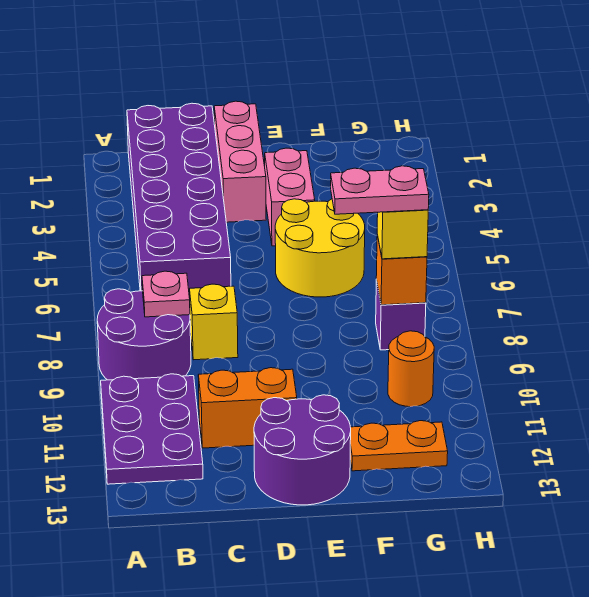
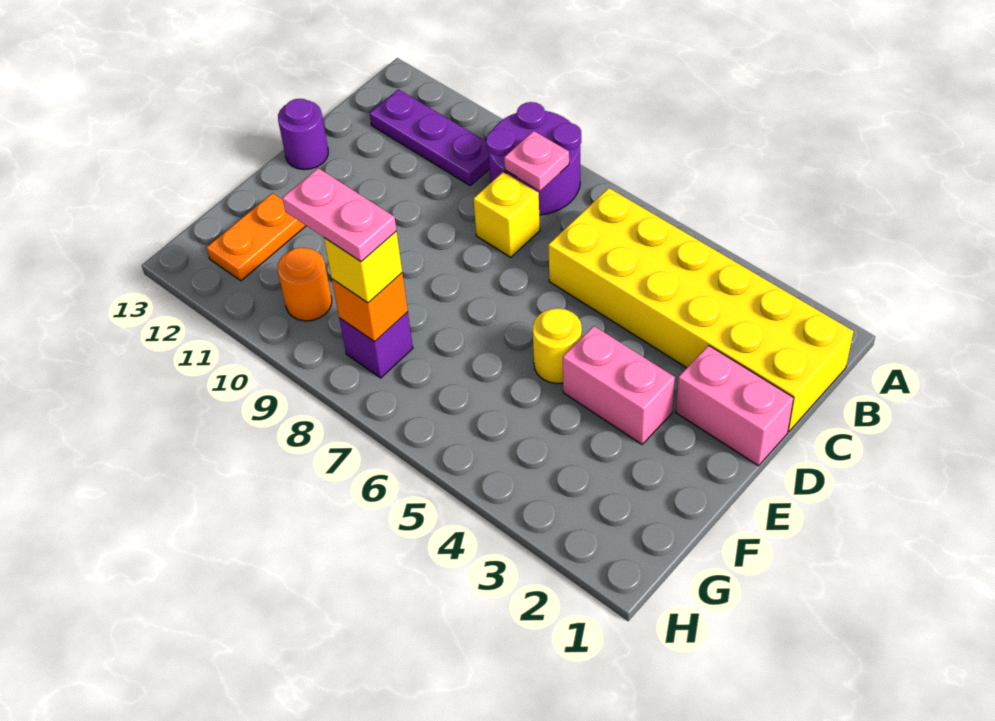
purple 2x3 plate [101,374,203,484] -> purple 1x3 plate [370,89,489,185]
purple 2x6 brick [127,103,231,298] -> yellow 2x6 brick [548,188,854,432]
orange 1x2 brick [198,368,297,448] -> none
pink 1x3 brick [214,101,266,222] -> pink 1x2 brick [676,345,794,466]
purple 2x2 round brick [254,395,351,505] -> purple 1x1 round brick [278,99,328,170]
yellow 2x2 round brick [275,199,365,297] -> yellow 1x1 round brick [533,308,582,383]
pink 1x2 plate [331,166,429,214] -> pink 1x2 plate turned to [282,168,397,262]

